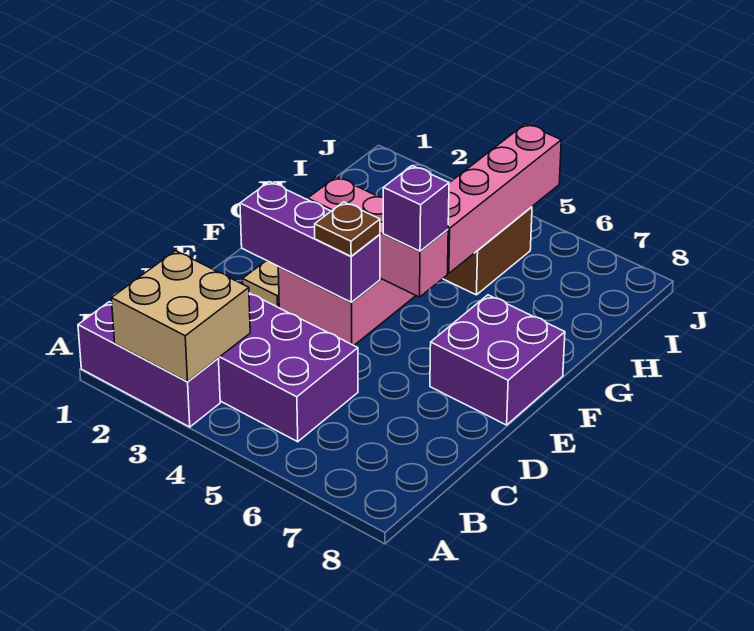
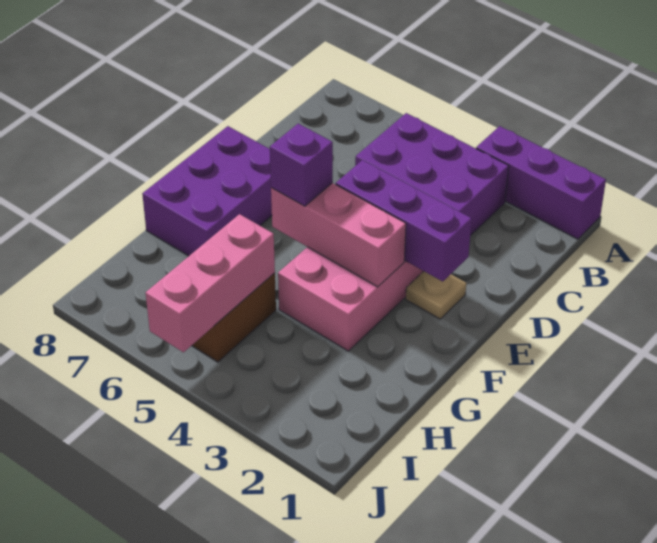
tan 2x2 brick [112,251,250,382] -> none
brown 1x1 plate [315,202,380,256] -> none
purple 2x2 brick [430,295,565,425] -> purple 2x3 brick [142,126,272,256]
pink 1x4 brick [448,124,561,274] -> pink 1x3 brick [146,214,275,352]

